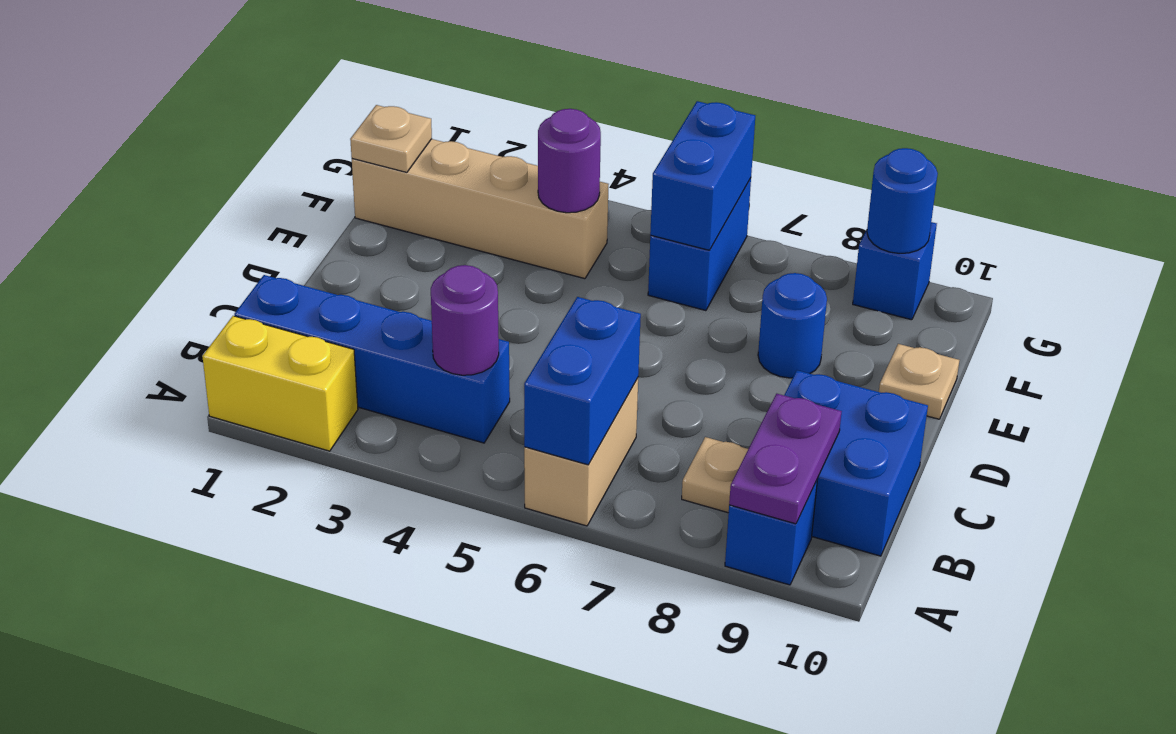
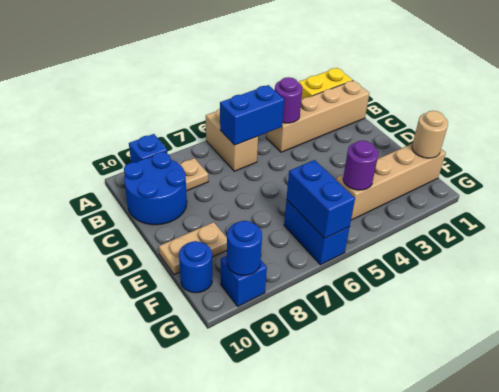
blue 1x2 brick [524,297,641,465] -> blue 1x2 brick turned to [220,85,284,145]
purple 1x2 plate [729,394,842,524] -> none
blue 1x4 brick [234,275,510,443] -> tan 1x4 brick [266,80,370,152]
blue 2x2 brick [784,370,928,556] -> blue 2x2 round brick [124,152,187,225]
blue 1x1 round brick [758,273,827,378] -> blue 1x1 round brick moved to [179,241,212,293]
tan 1x1 plate [879,344,959,419] -> tan 1x2 plate [159,222,227,275]
tan 1x1 plate [350,105,432,172] -> tan 1x1 round brick [412,111,448,158]

